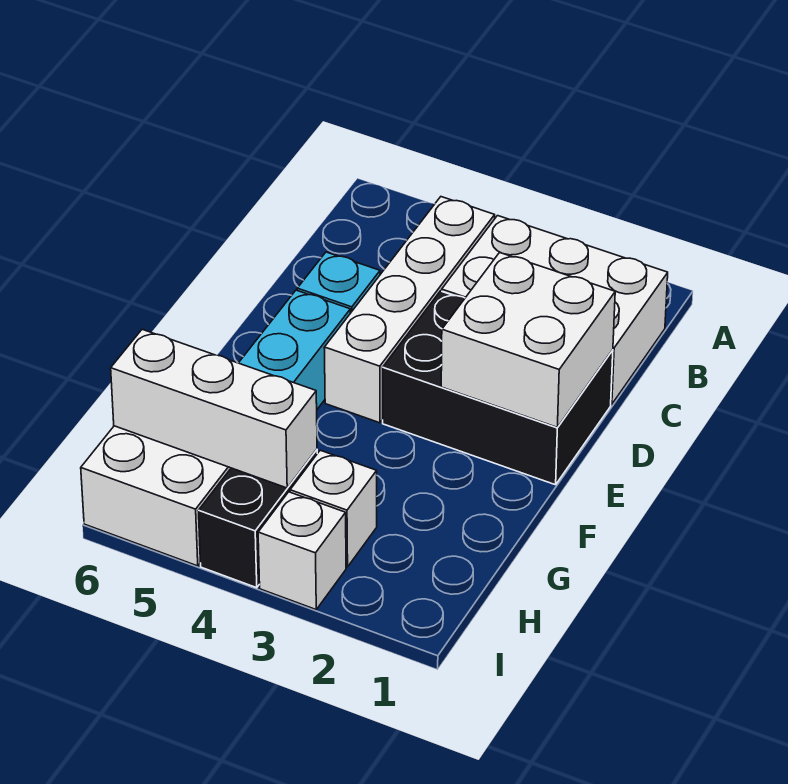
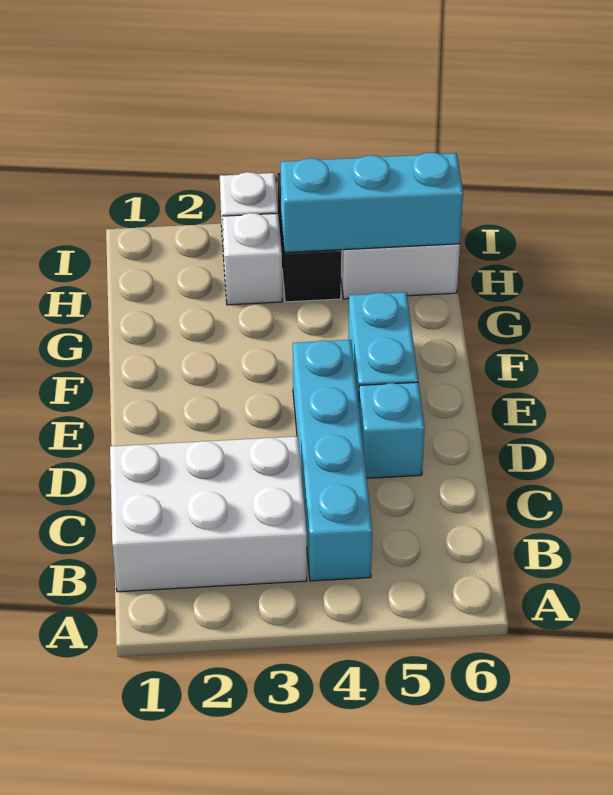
white 1x4 brick [324,197,495,423] -> cyan 1x4 brick [293,340,372,581]
black 2x3 brick [383,291,613,485] -> none
white 2x2 brick [441,253,615,427] -> none
white 1x3 brick [111,329,317,488] -> cyan 1x3 brick [281,152,463,252]

